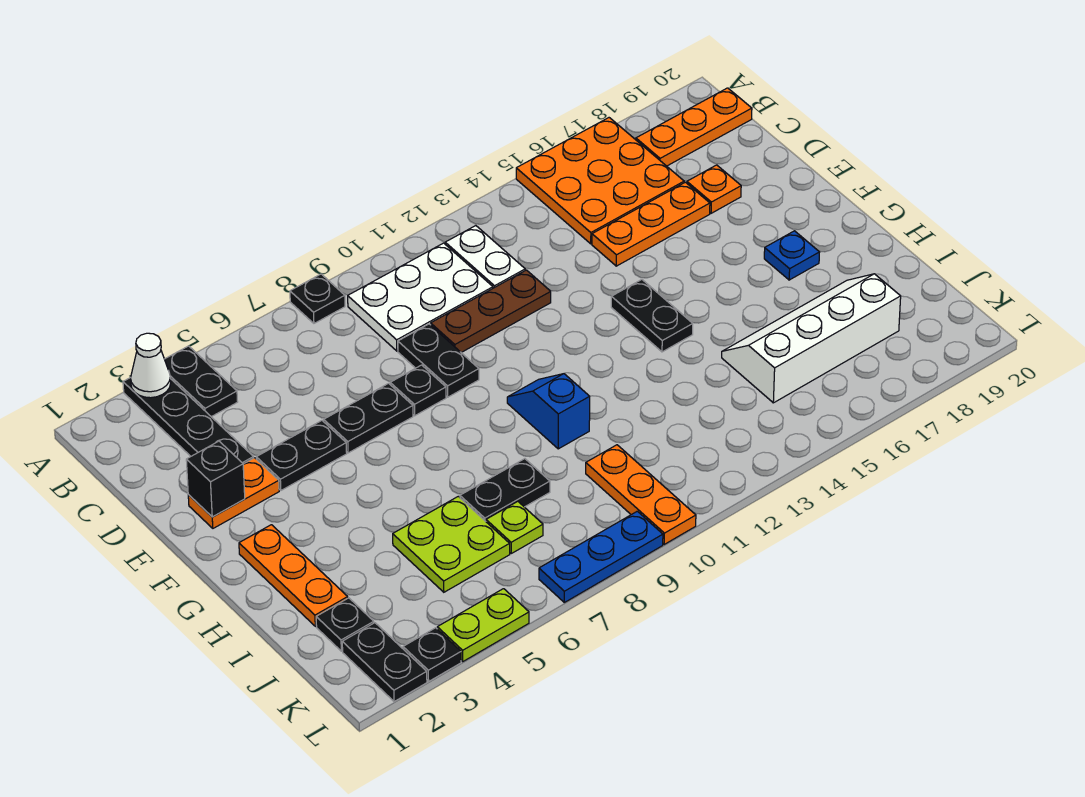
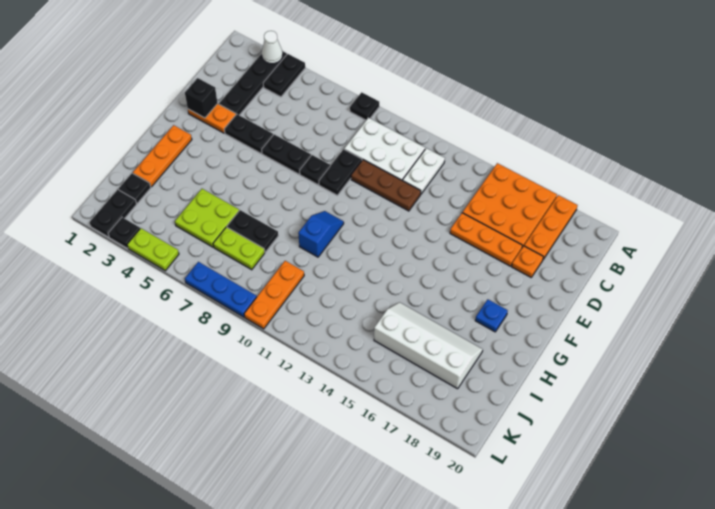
orange 1x3 plate [636,88,752,166] -> orange 1x3 plate turned to [524,195,578,259]
black 1x2 plate [611,280,693,352] -> none
lime 1x1 plate [486,501,543,553] -> lime 1x2 plate [213,227,265,270]

